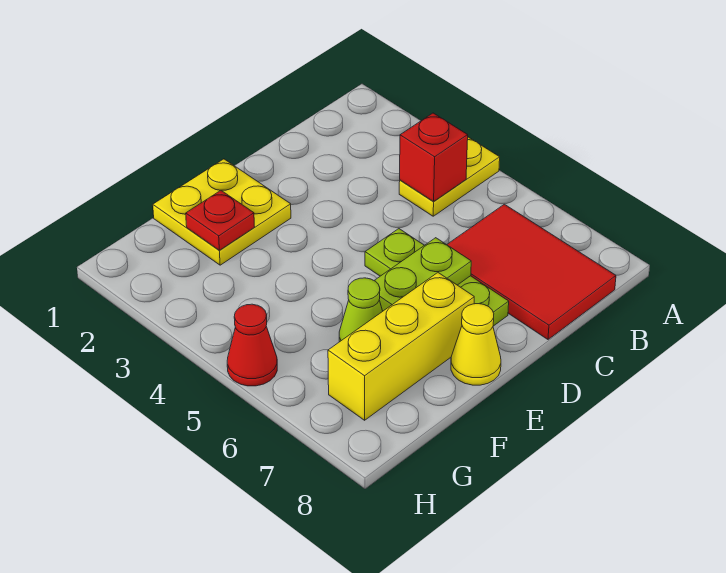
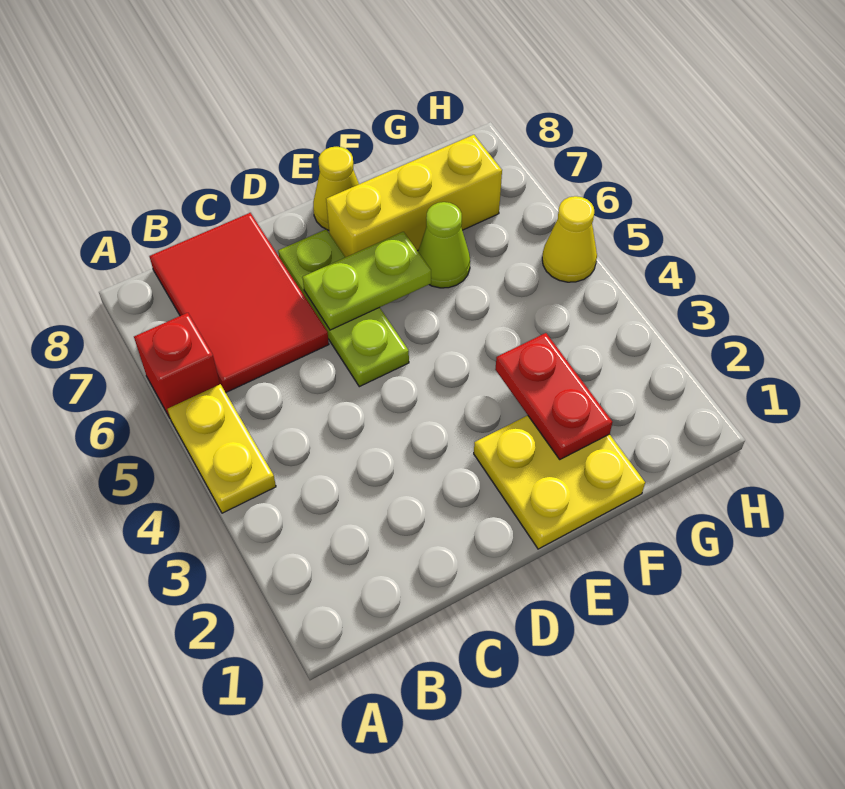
yellow 1x2 plate [399,137,500,216] -> yellow 1x2 plate turned to [168,384,276,513]
red 1x1 brick [400,113,468,201] -> red 1x1 brick moved to [134,313,220,418]
red 1x1 plate [186,190,254,251] -> red 1x2 plate [495,333,612,459]
red 1x1 cone [227,304,277,386] -> yellow 1x1 cone [542,196,597,282]

